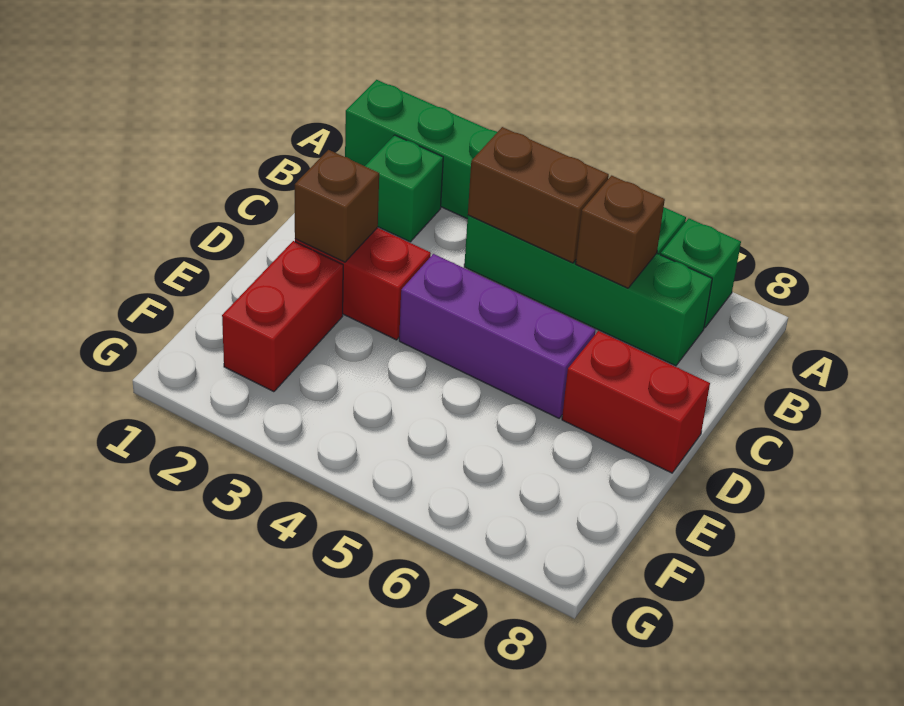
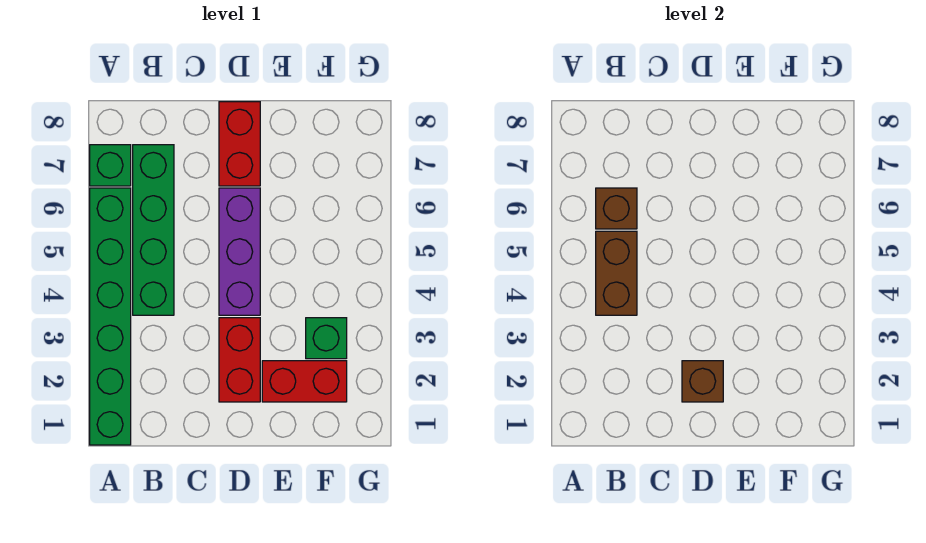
green 1x1 brick [365,135,443,242] -> green 1x1 brick moved to [306,318,347,359]

